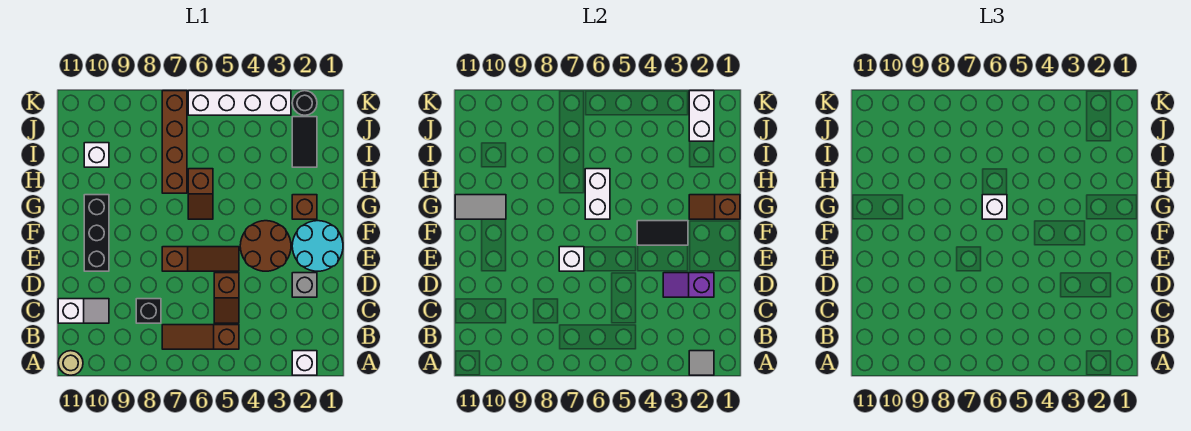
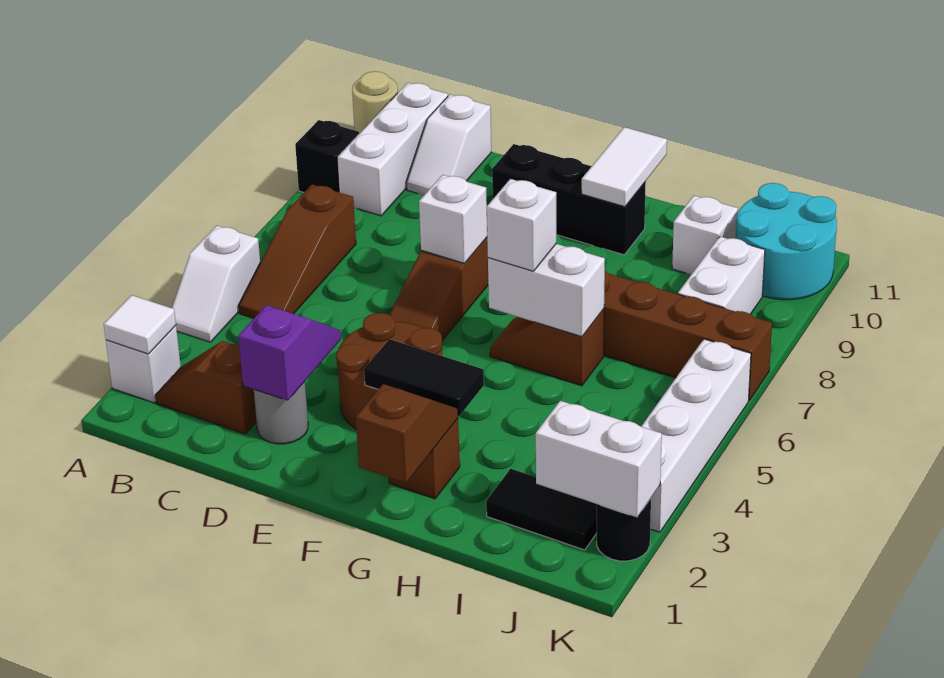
grey 1x1 tile [689,351,714,375] -> white 1x1 tile [104,295,176,354]
none -> white 1x2 slope [172,226,260,342]
brown 1x3 slope [162,325,239,349] -> brown 1x3 slope turned to [239,184,356,318]
none -> white 1x3 brick [338,83,448,216]
brown 1x2 slope [214,273,239,323] -> brown 1x2 slope moved to [156,341,257,434]
black 1x1 brick [136,299,161,323] -> black 1x1 brick moved to [295,120,359,193]
grey 1x1 brick [292,273,317,297] -> grey 1x1 round brick [254,381,308,444]
cyan 2x2 round brick [292,221,343,271] -> cyan 2x2 round brick moved to [736,183,837,300]
black 1x2 tile [637,221,688,245] -> black 1x2 tile turned to [364,339,484,416]
grey 1x2 tile [455,195,506,219] -> white 1x2 tile [582,127,667,207]
none -> white 1x2 brick [678,237,765,314]

